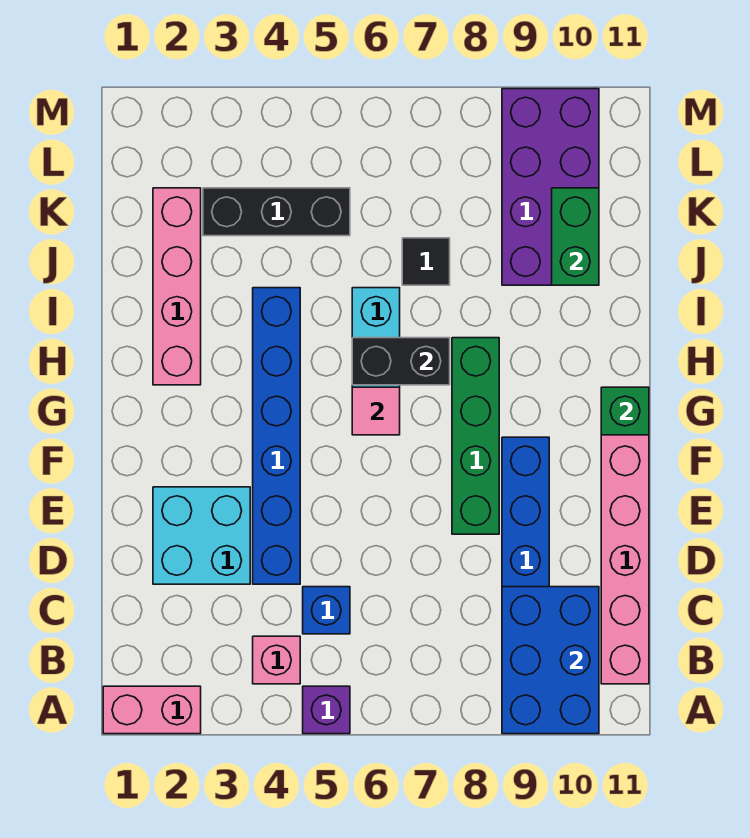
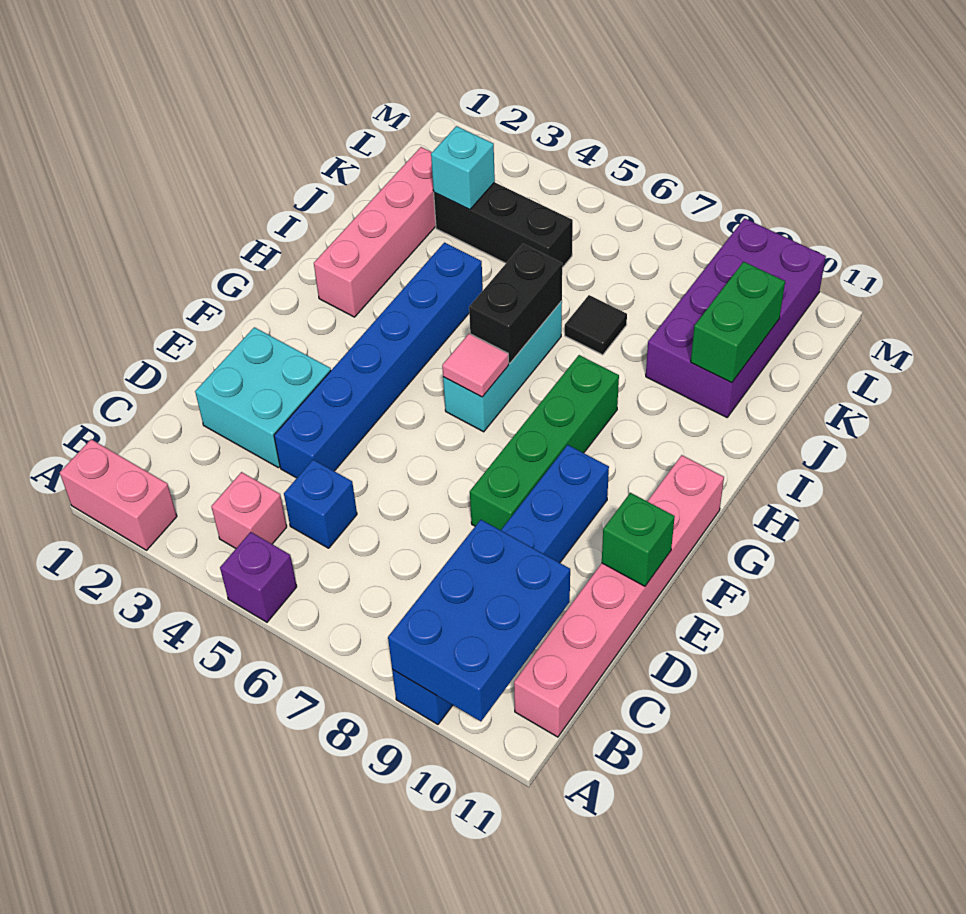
green 1x1 brick [601,387,649,435] -> green 1x1 brick moved to [602,493,675,586]
black 1x2 brick [352,338,450,385] -> black 1x2 brick turned to [469,244,562,363]
none -> cyan 1x1 brick [431,126,495,210]

